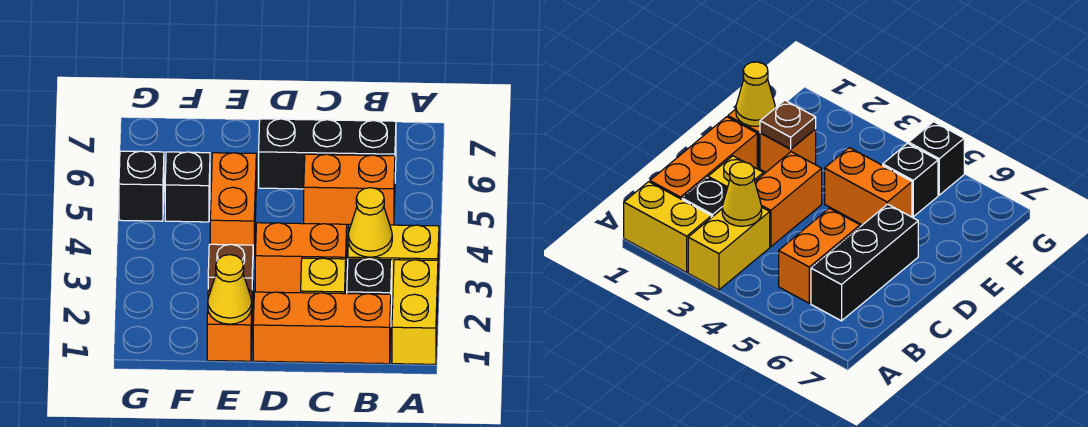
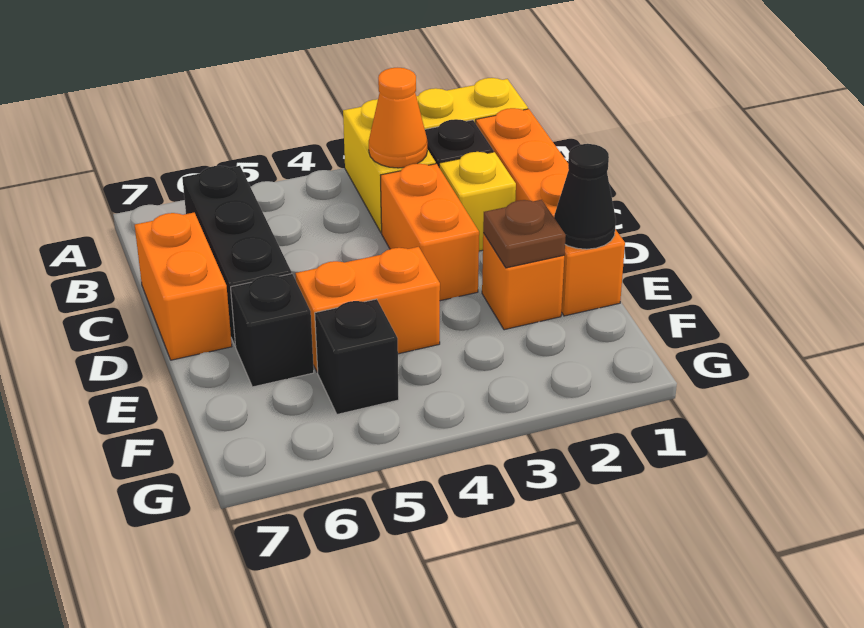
yellow 1x1 cone [348,188,392,257] -> orange 1x1 cone [369,68,427,168]
orange 1x2 brick [304,154,395,225] -> orange 1x2 brick moved to [135,213,232,360]
yellow 1x1 cone [208,255,252,324] -> black 1x1 cone [554,144,616,249]
black 1x1 brick [119,151,164,221] -> black 1x1 brick moved to [231,274,314,387]

